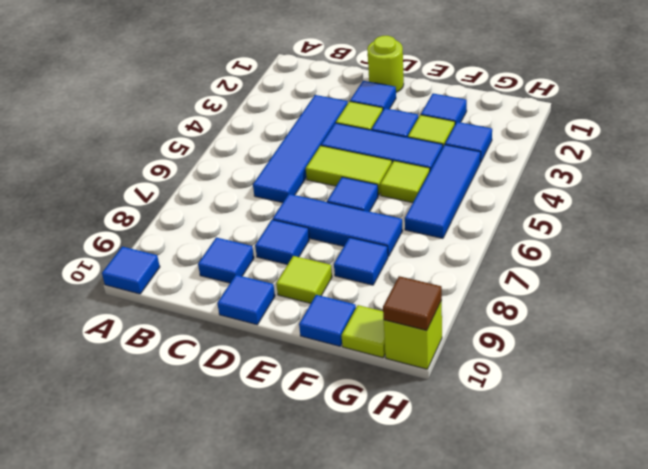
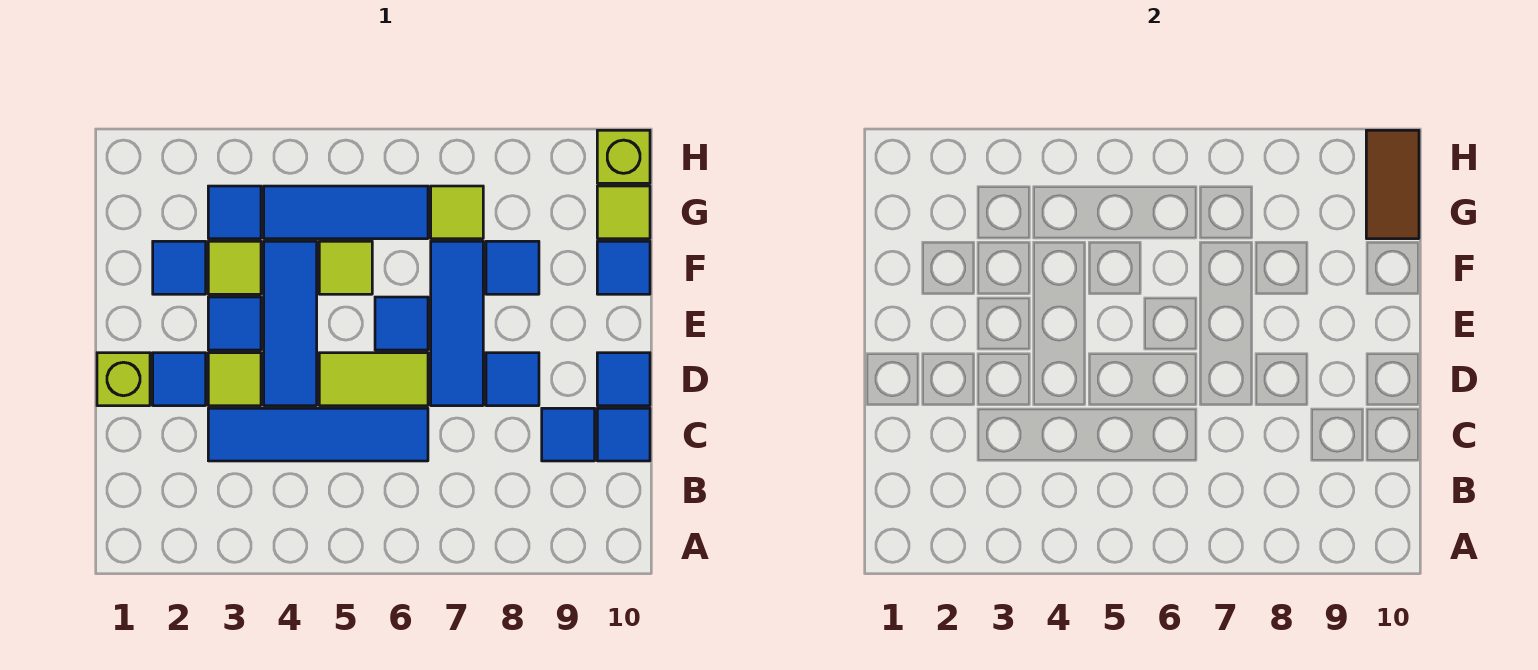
blue 1x1 tile [102,247,160,294] -> blue 1x1 tile moved to [597,408,650,461]
lime 1x1 round brick [367,36,404,92] -> lime 1x1 brick [97,353,150,406]
lime 1x2 tile [306,146,392,195] -> lime 1x2 tile turned to [319,353,428,406]
lime 1x1 tile [276,256,332,303] -> lime 1x1 tile moved to [431,186,483,239]
brown 1x1 tile [383,276,442,330] -> brown 1x2 tile [1366,130,1419,239]

